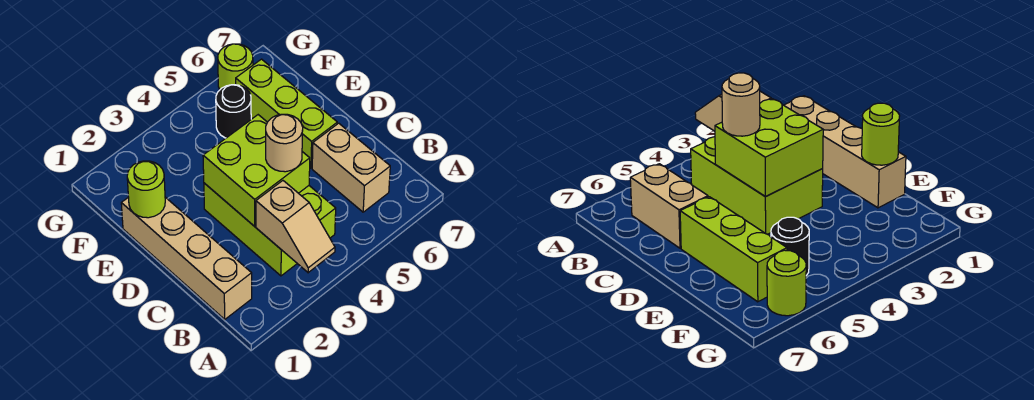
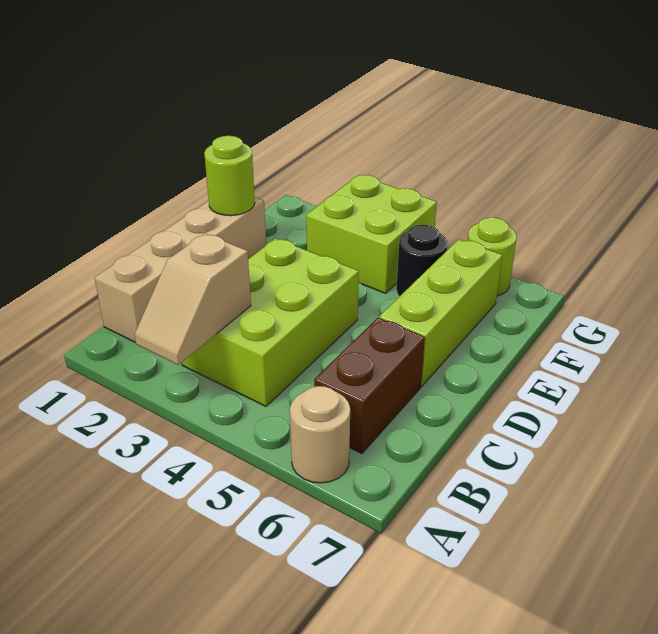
tan 1x2 brick [312,123,390,212] -> brown 1x2 brick [314,318,425,454]
lime 2x2 brick [203,115,310,226] -> lime 2x2 brick moved to [306,175,437,293]
tan 1x1 round brick [266,114,303,172] -> tan 1x1 round brick moved to [290,386,350,483]

